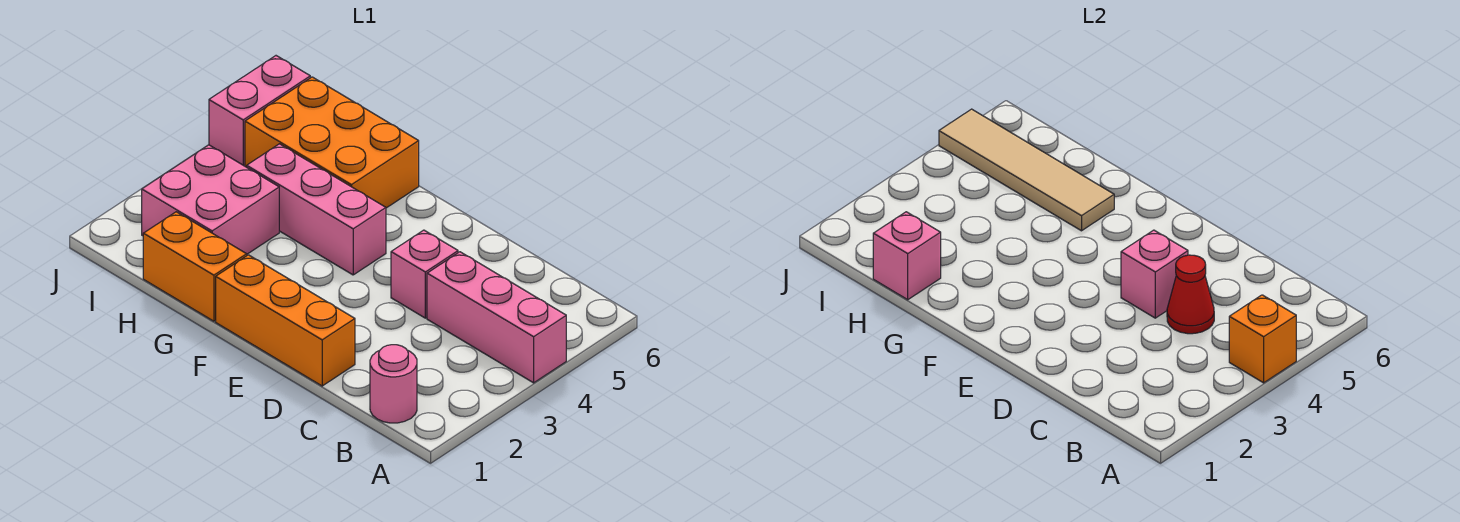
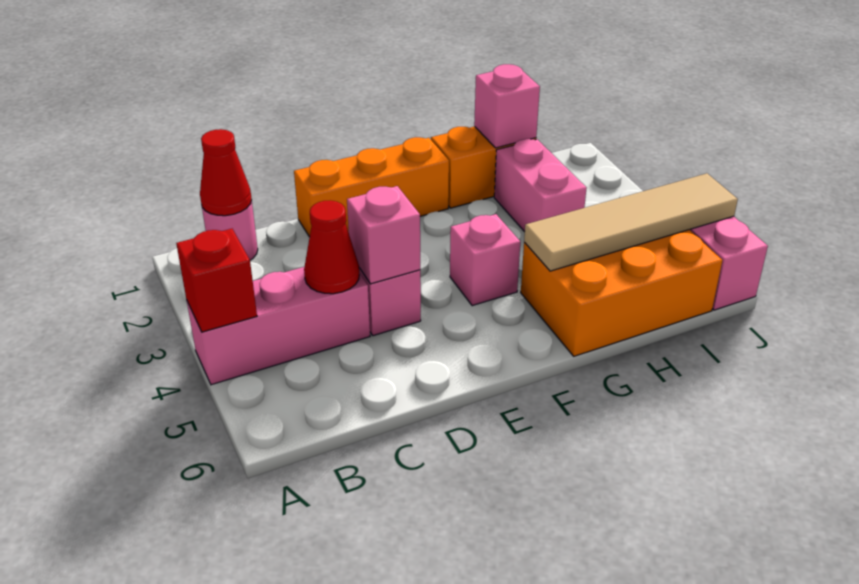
orange 1x1 brick [1229,295,1296,383] -> red 1x1 brick [176,229,257,332]
none -> red 1x1 cone [200,129,252,216]
pink 1x3 brick [247,144,386,275] -> pink 1x1 brick [450,214,520,306]
pink 2x2 brick [142,145,279,254] -> pink 1x2 brick [494,139,587,232]

